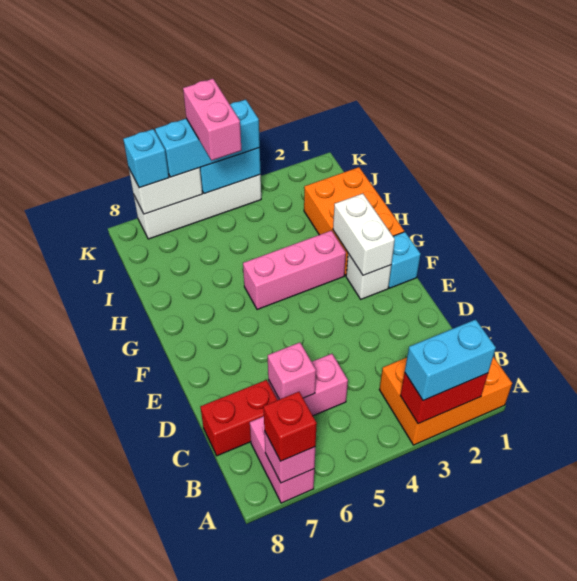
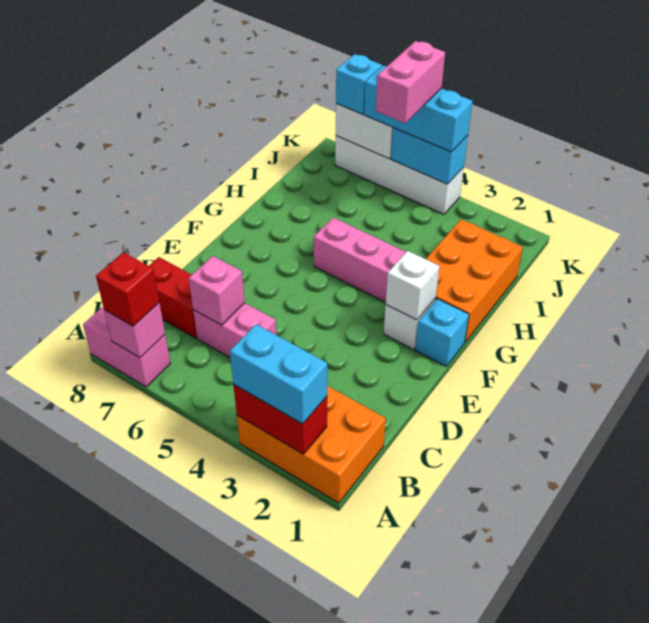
pink 1x2 brick [250,416,314,503] -> pink 1x2 brick turned to [83,307,170,387]
white 1x2 brick [333,194,395,275] -> white 1x1 brick [386,251,440,320]

